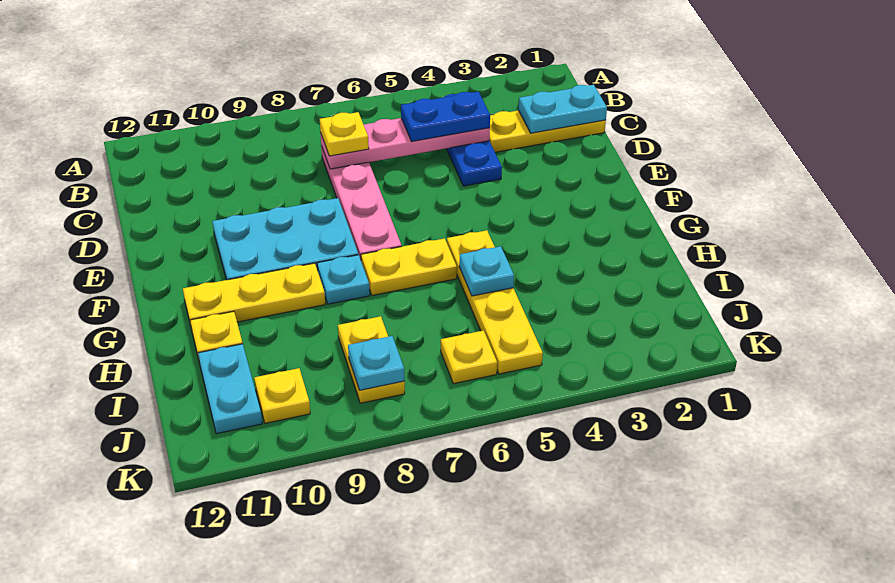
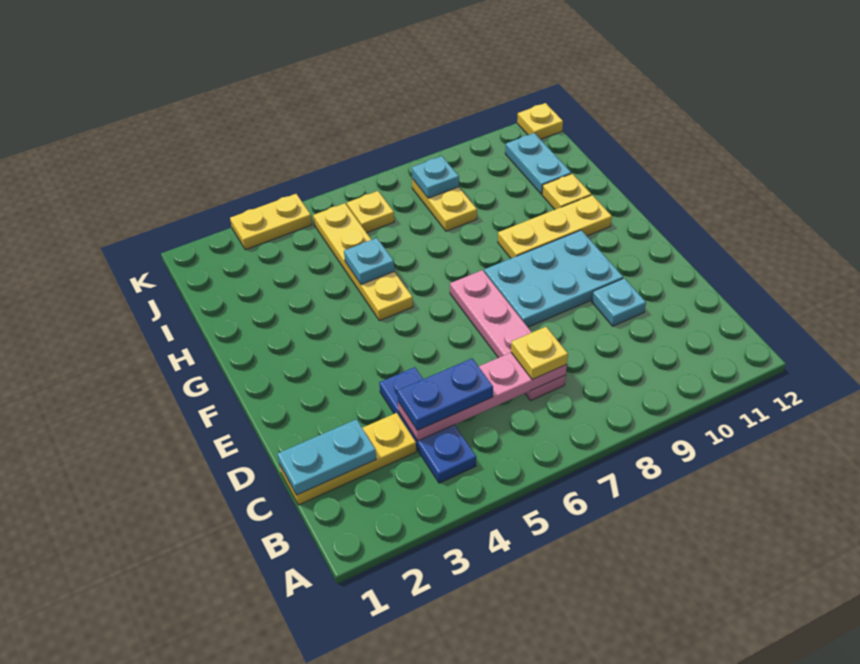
yellow 1x2 plate [361,238,457,295] -> yellow 1x2 plate moved to [230,194,312,250]
cyan 1x1 plate [317,255,370,304] -> cyan 1x1 plate moved to [592,278,646,326]
yellow 1x1 plate [254,368,310,423] -> yellow 1x1 plate moved to [517,103,563,139]

